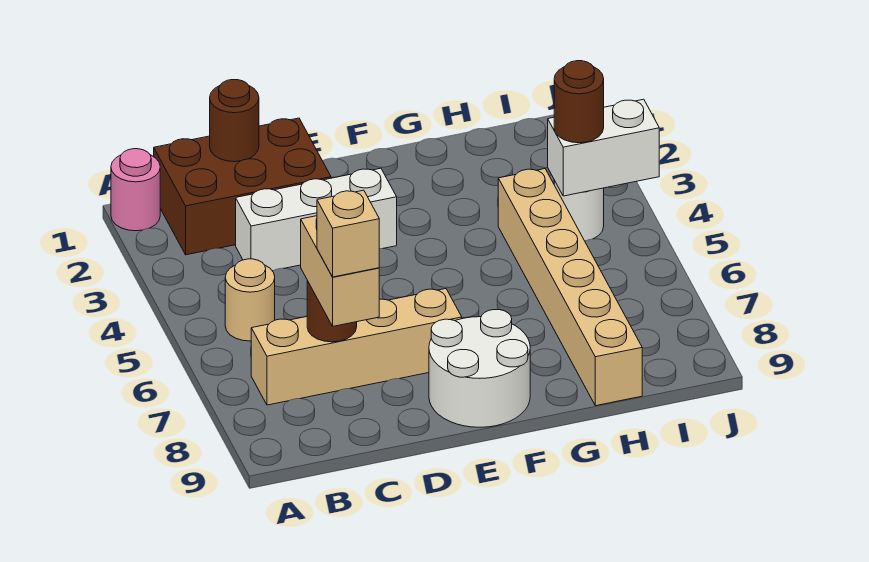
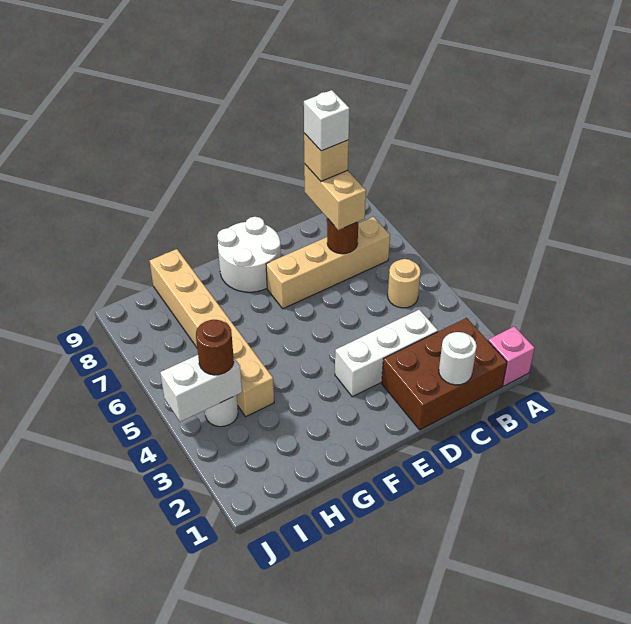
pink 1x1 round brick [111,149,160,231] -> pink 1x1 brick [488,326,535,386]
brown 1x1 round brick [210,80,259,162] -> white 1x1 round brick [439,332,477,385]
none -> white 1x1 brick [304,90,350,151]

